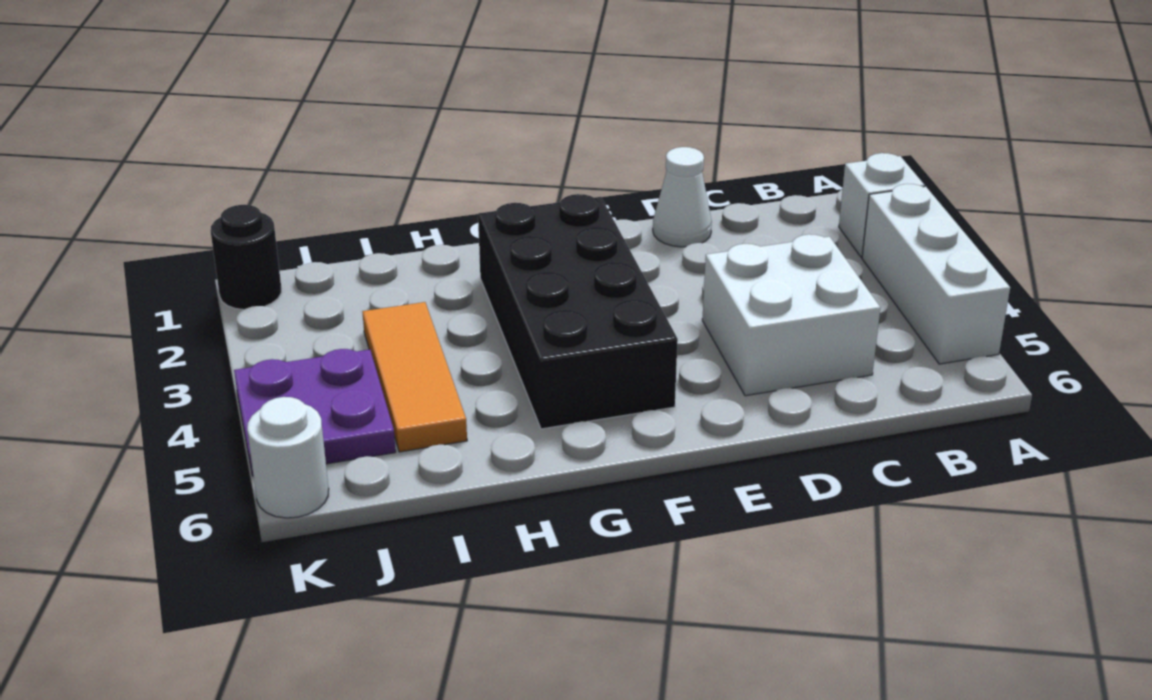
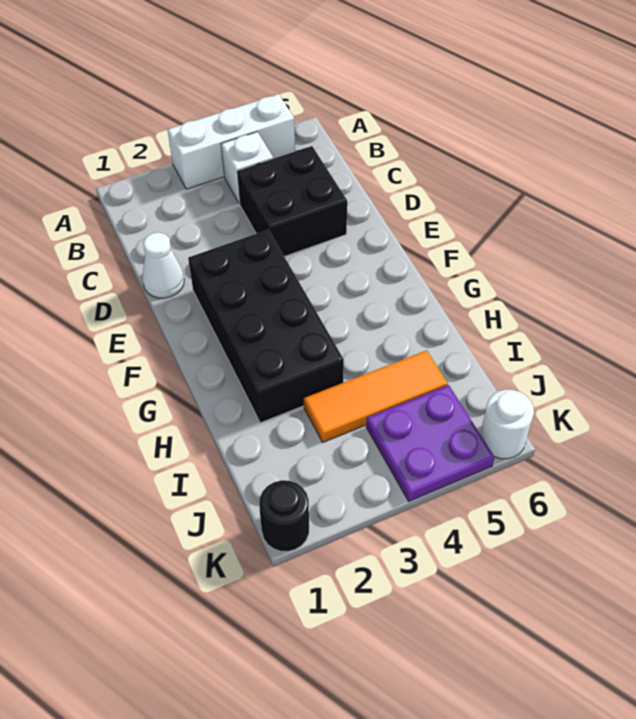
white 1x1 brick [839,153,925,257] -> white 1x1 brick moved to [221,132,273,204]
white 2x2 brick [702,234,880,396] -> black 2x2 brick [237,146,347,256]
black 2x4 brick [478,194,678,429] -> black 2x4 brick turned to [188,230,344,423]

